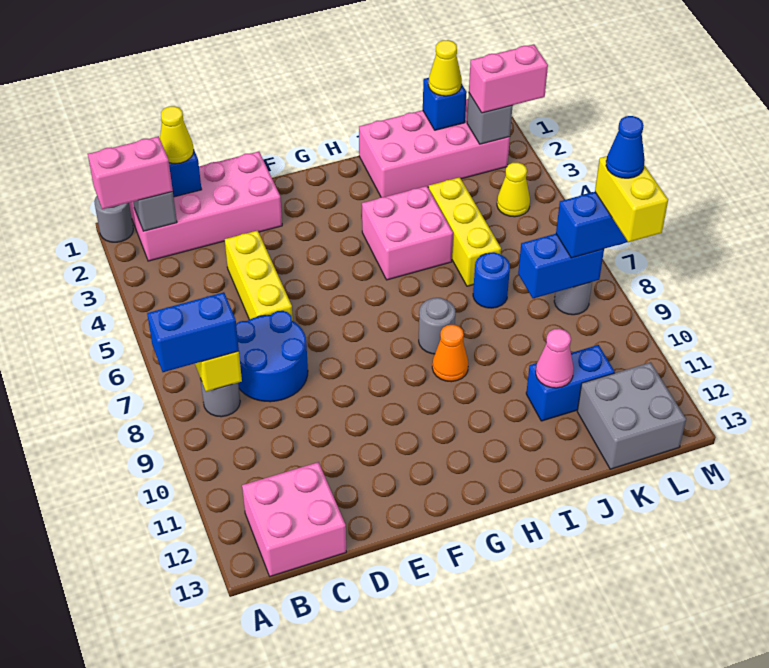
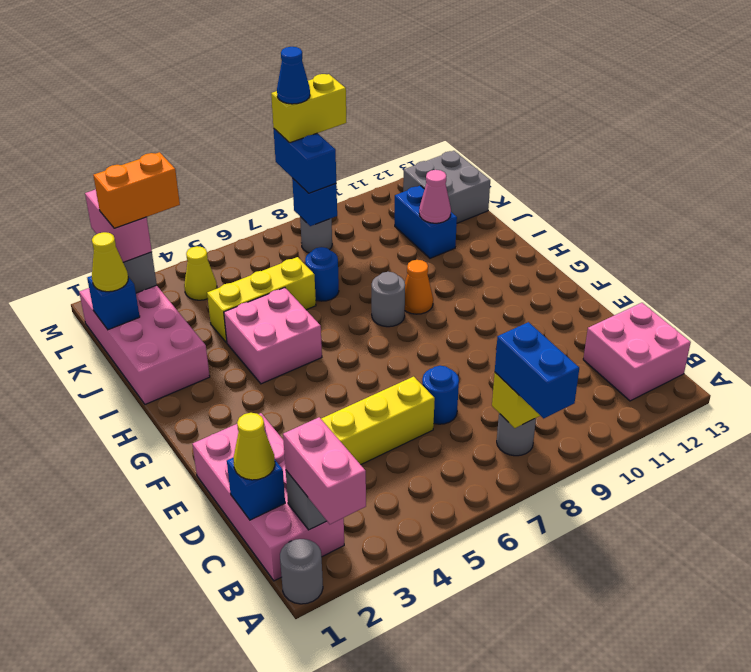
blue 2x2 round brick [236,311,308,402] -> blue 1x1 round brick [422,366,459,424]
blue 1x2 brick [518,234,604,298] -> blue 1x1 brick [292,178,337,226]
none -> orange 1x2 brick [93,152,180,228]

